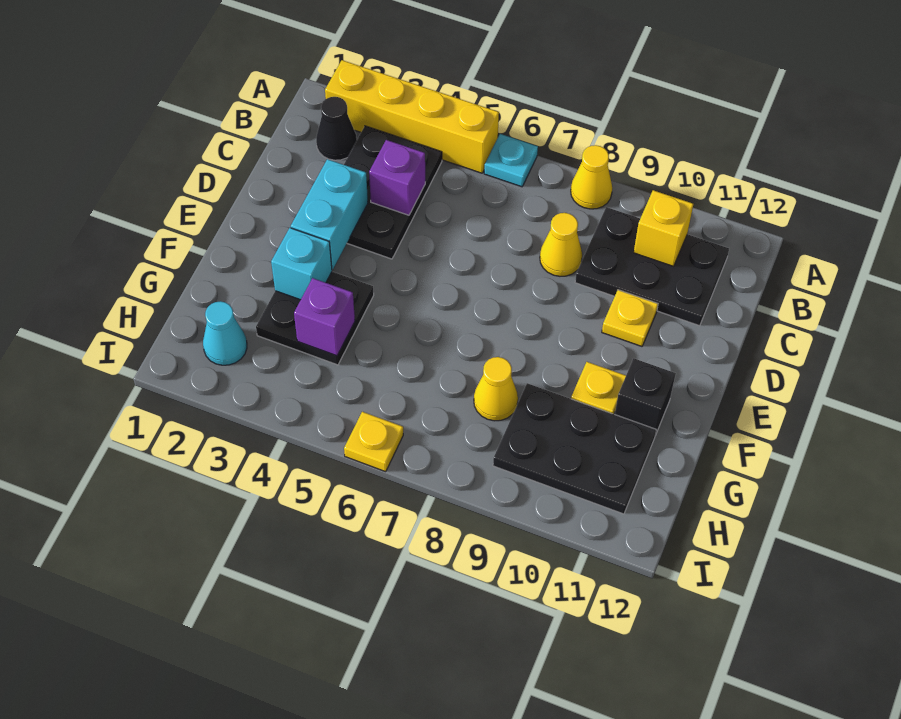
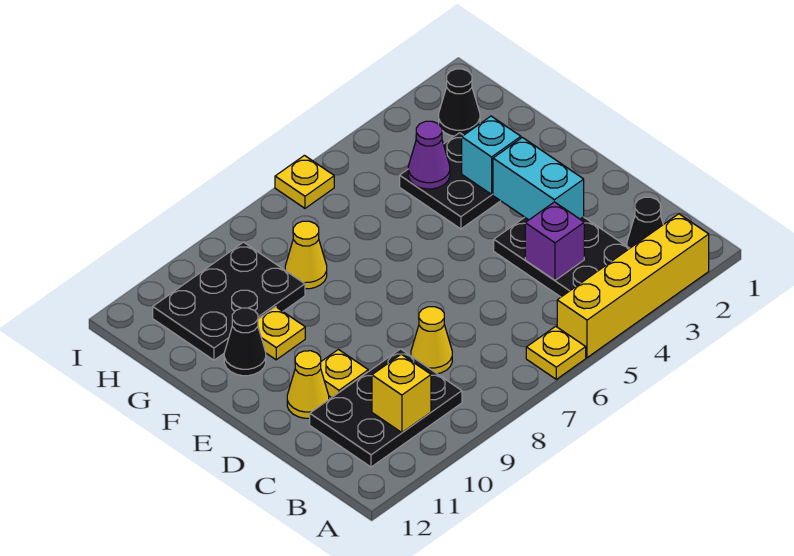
cyan 1x1 plate [484,134,538,187] -> yellow 1x1 plate [526,326,586,379]
yellow 1x1 cone [571,145,612,209] -> yellow 1x1 cone moved to [287,351,329,418]
black 1x1 brick [615,358,676,435] -> black 1x1 cone [224,308,266,376]
purple 1x1 brick [294,278,355,356] -> purple 1x1 cone [408,121,450,189]
cyan 1x1 cone [203,301,247,365] -> black 1x1 cone [439,69,480,136]

